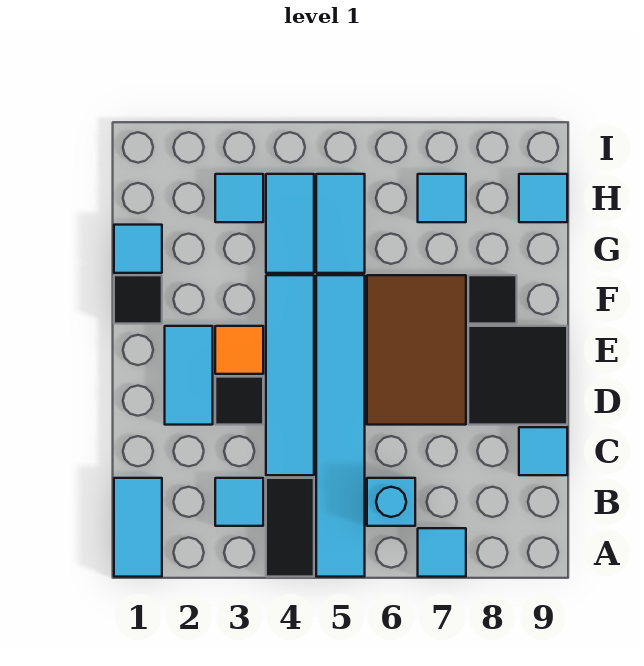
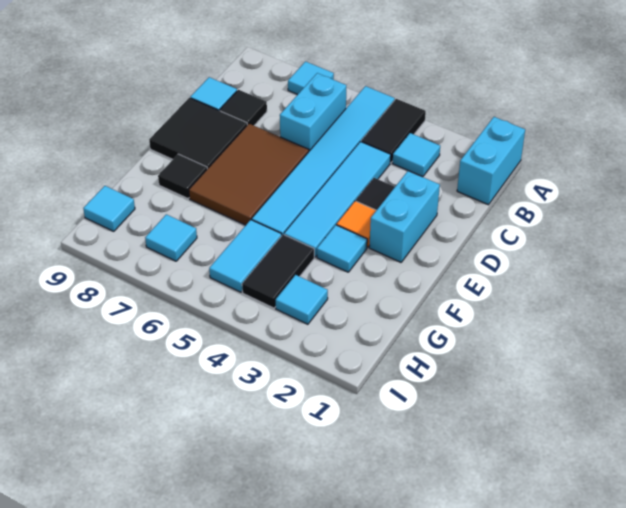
cyan 1x2 tile [114,478,162,577] -> cyan 1x2 brick [457,117,525,205]
cyan 1x1 brick [367,478,415,526] -> cyan 1x2 brick [280,73,346,151]
cyan 1x2 tile [165,326,213,425] -> cyan 1x2 brick [369,171,440,262]
black 1x1 tile [114,275,162,324] -> black 1x1 tile moved to [220,90,267,125]
cyan 1x1 tile [114,225,162,273] -> cyan 1x1 tile moved to [317,225,367,272]
cyan 1x2 tile [266,174,314,273] -> black 1x2 tile [242,235,314,308]

